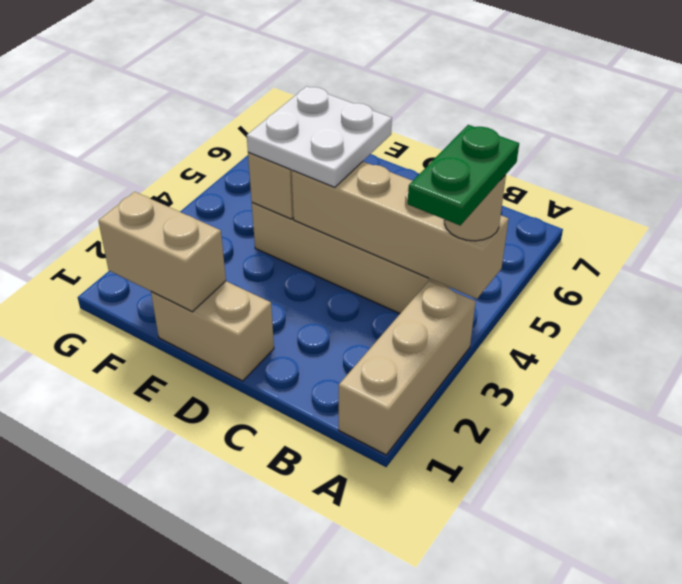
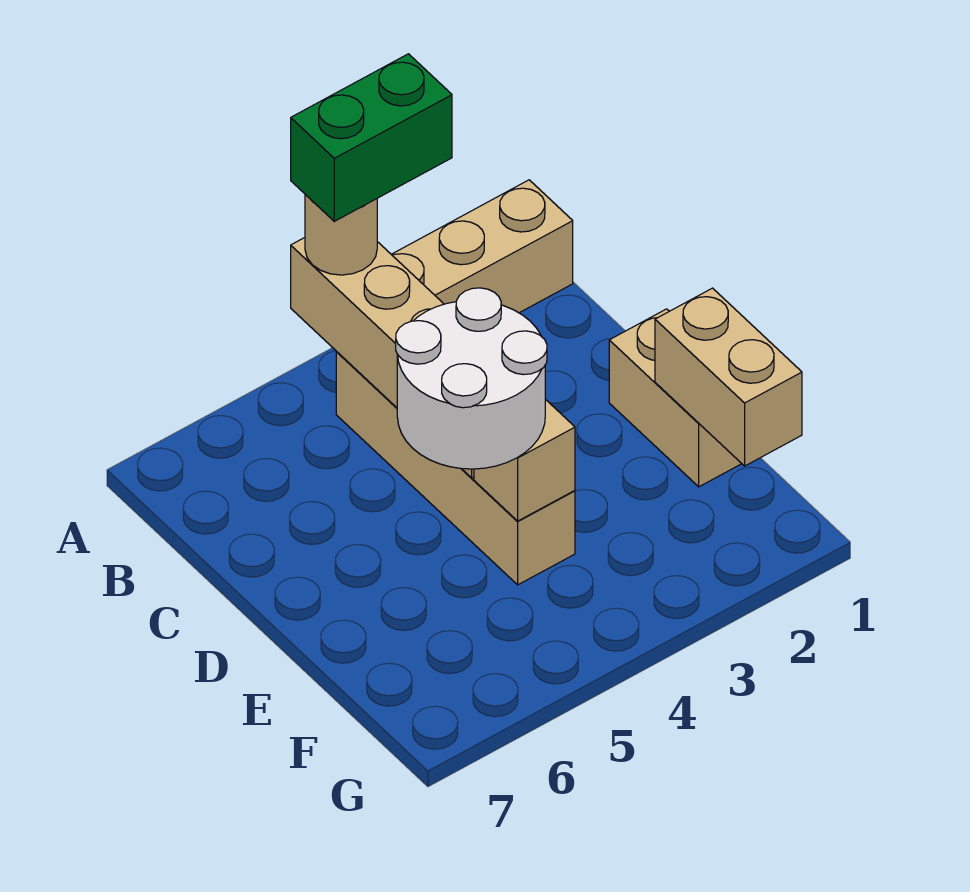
green 1x2 plate [408,125,519,225] -> green 1x2 brick [291,54,452,221]
white 2x2 plate [247,86,392,187] -> white 2x2 round brick [396,288,547,469]

